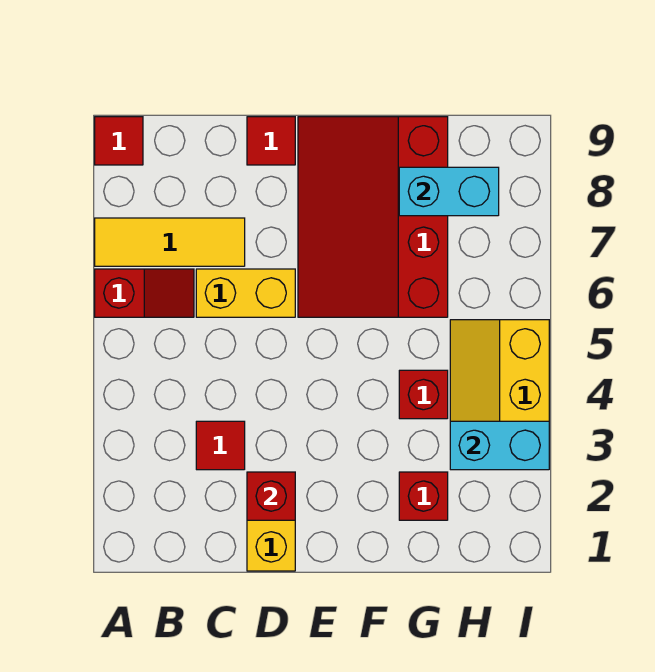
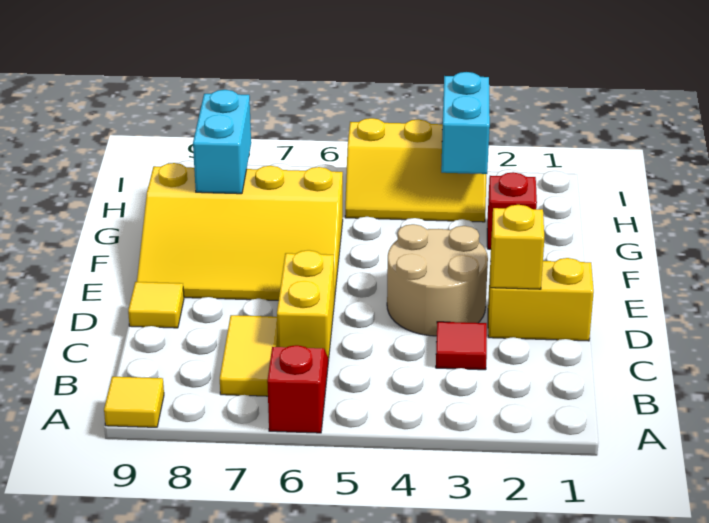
yellow 1x3 tile [95,218,245,266] -> yellow 1x2 tile [220,315,278,396]
red 1x1 tile [95,117,143,165] -> yellow 1x1 tile [104,377,164,427]
red 1x1 brick [247,472,295,520] -> yellow 1x1 brick [490,205,544,289]
none -> tan 2x2 round brick [387,224,488,336]
red 1x1 tile [247,117,295,165] -> yellow 1x1 tile [128,282,184,328]
red 3x4 slope [298,117,448,317] -> yellow 3x4 slope [137,163,343,301]
red 1x1 brick [399,370,448,419] -> none

